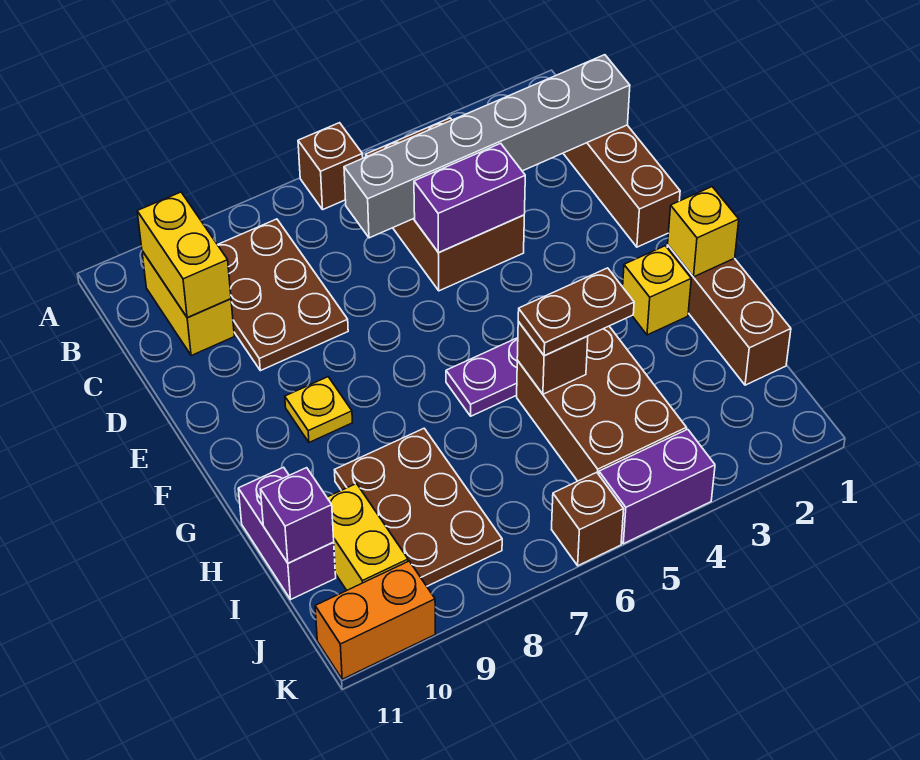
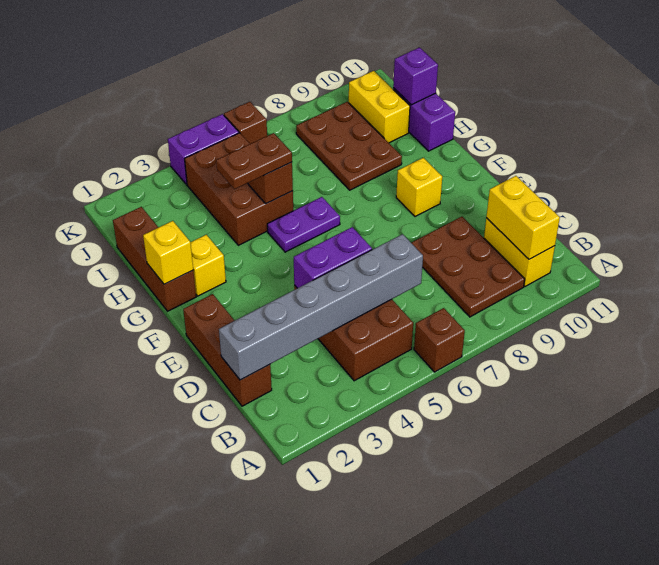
yellow 1x1 plate [285,377,352,442] -> yellow 1x1 brick [396,158,442,217]
orange 1x2 brick [315,561,436,679] -> none

